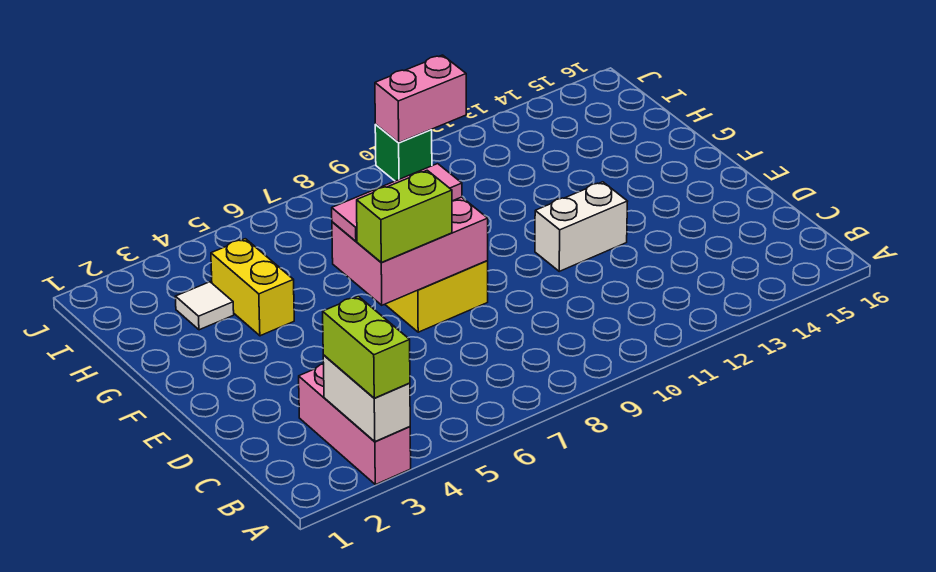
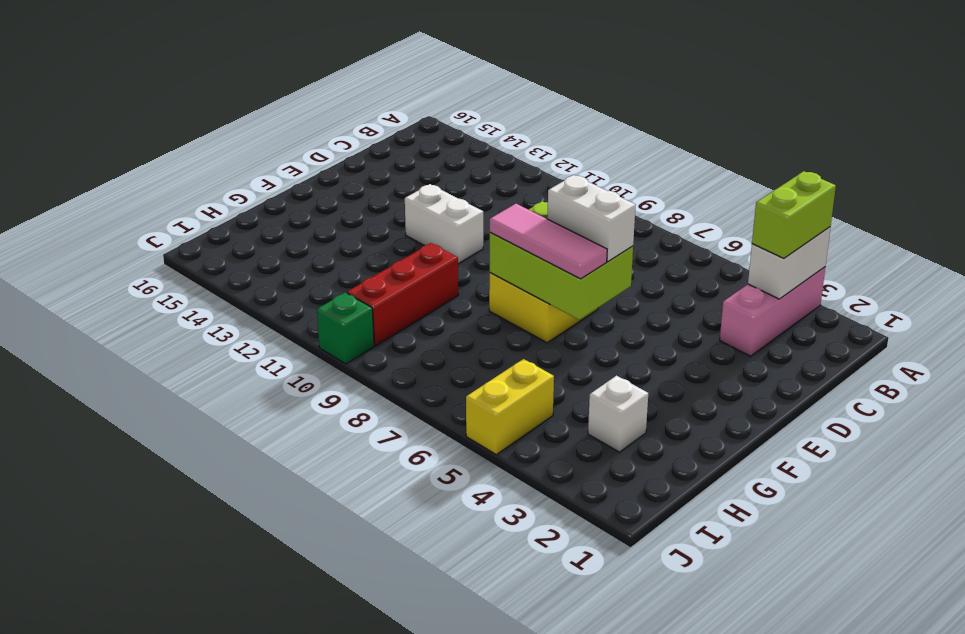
pink 2x3 brick [332,197,488,305] -> lime 2x3 brick [490,201,633,320]
lime 1x2 brick [357,170,452,262] -> white 1x2 brick [547,175,635,261]
yellow 1x2 brick [211,239,294,336] -> yellow 1x2 brick moved to [466,359,554,455]
none -> red 1x3 brick [347,243,458,346]
white 1x1 tile [175,282,234,330] -> white 1x1 brick [588,376,648,452]
pink 1x2 brick [375,55,466,143] -> none

